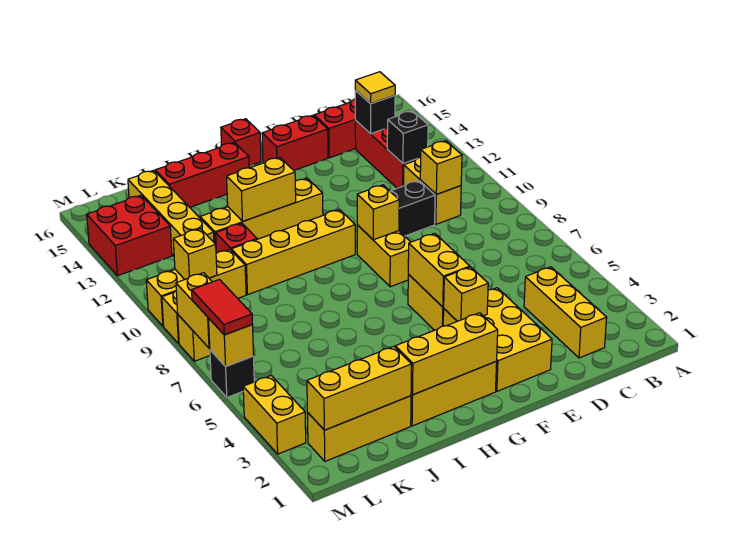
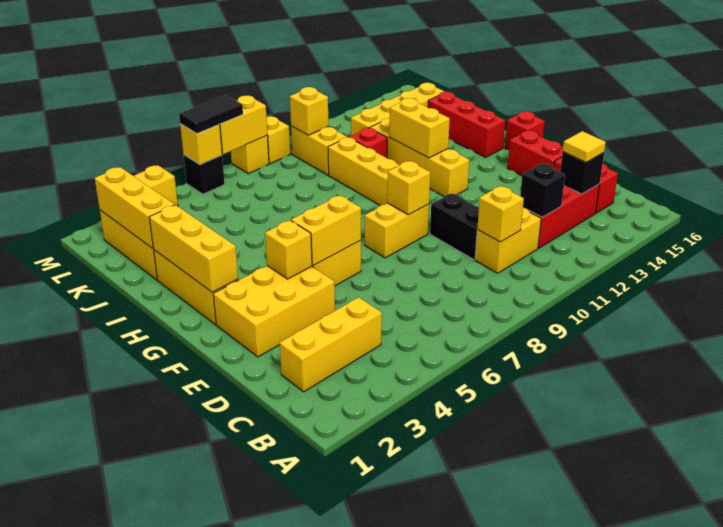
yellow 1x3 brick [146,250,246,326] -> yellow 1x2 brick [291,126,347,175]
red 2x2 brick [87,195,172,276] -> none
red 1x2 tile [192,280,252,335] -> black 1x2 tile [179,95,243,134]

